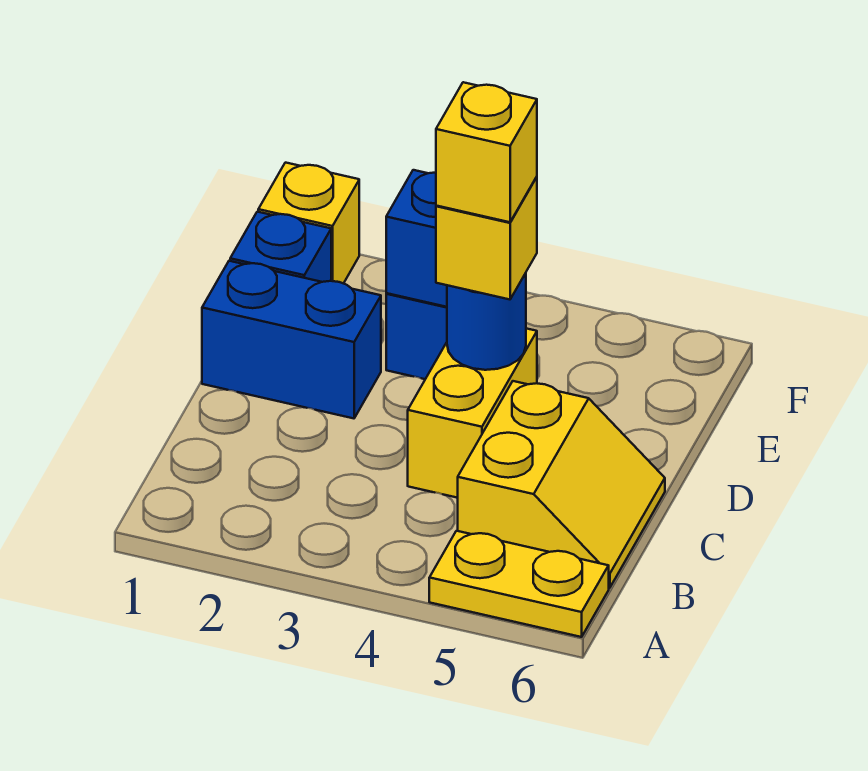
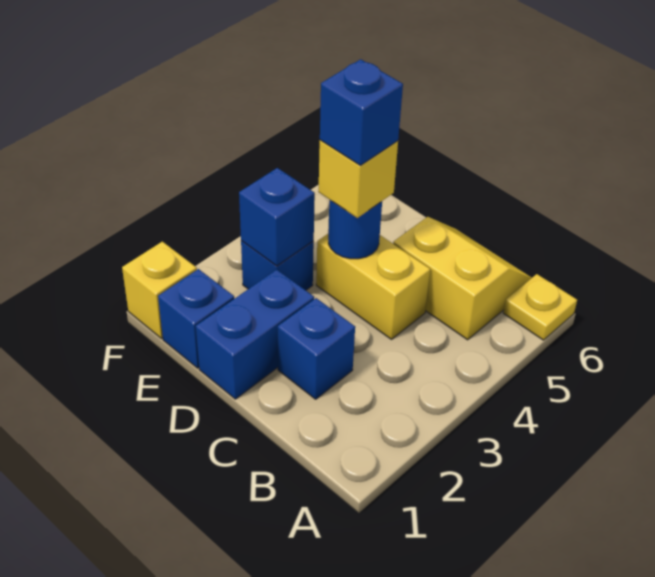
yellow 1x2 plate [429,531,609,637] -> yellow 1x1 plate [503,274,577,340]
none -> blue 1x1 brick [278,298,355,399]
yellow 1x1 brick [436,82,537,222] -> blue 1x1 brick [320,59,403,165]

